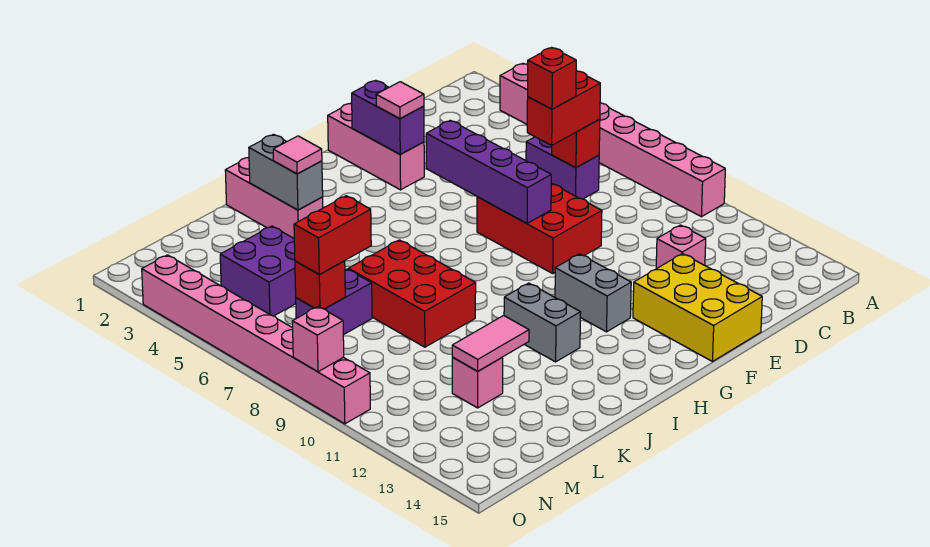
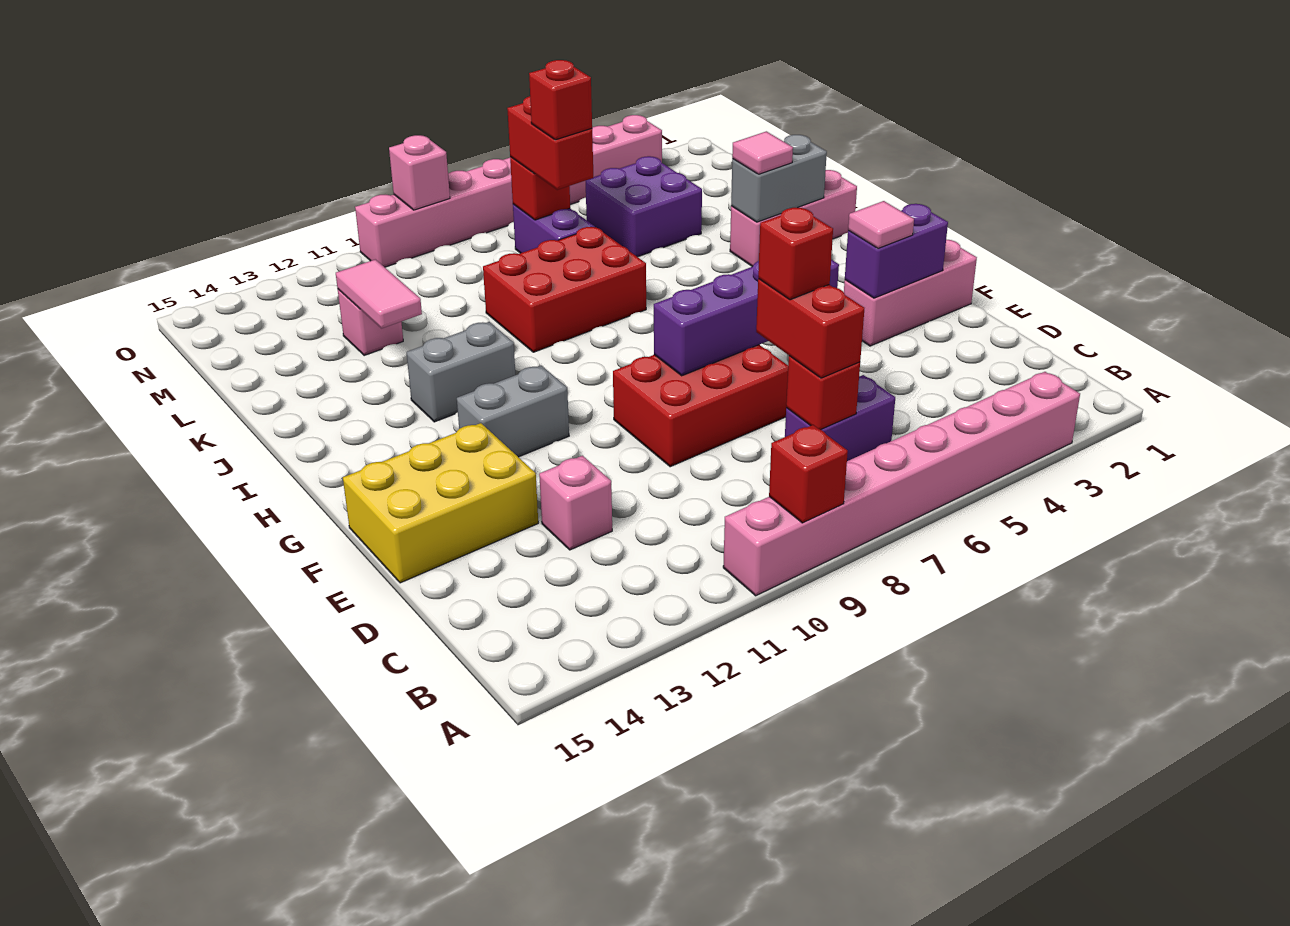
none -> red 1x1 brick [769,425,848,523]
none -> red 1x1 brick [529,60,592,140]

